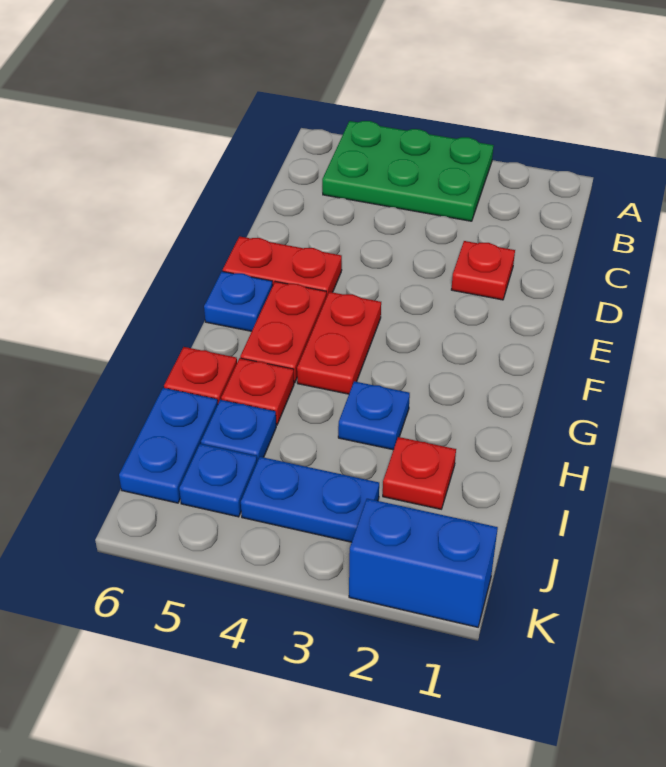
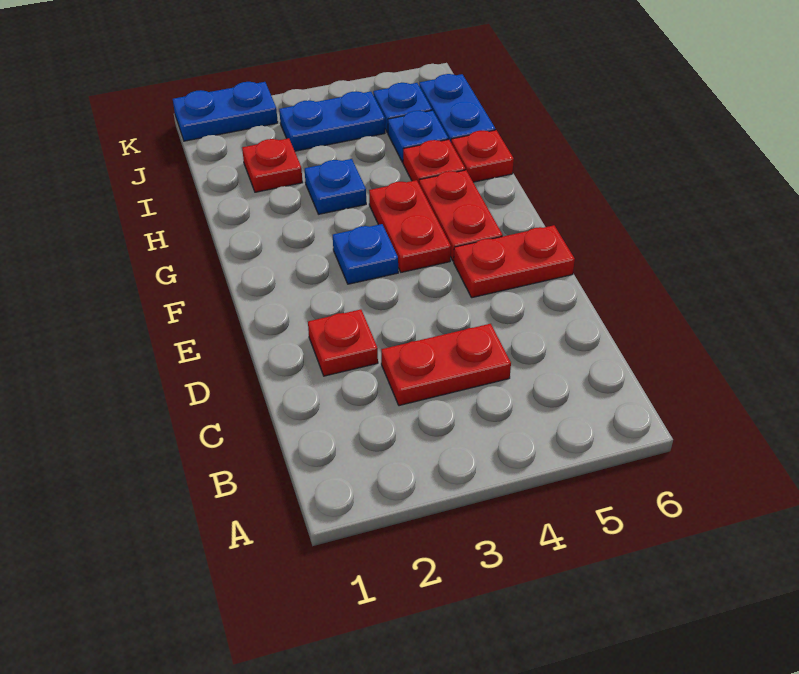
green 2x3 plate [322,121,494,221] -> none
none -> red 1x2 plate [381,324,511,406]
blue 1x1 plate [204,271,273,331] -> blue 1x1 plate moved to [333,224,398,284]
blue 1x2 brick [349,499,498,627] -> blue 1x2 plate [173,82,278,141]

